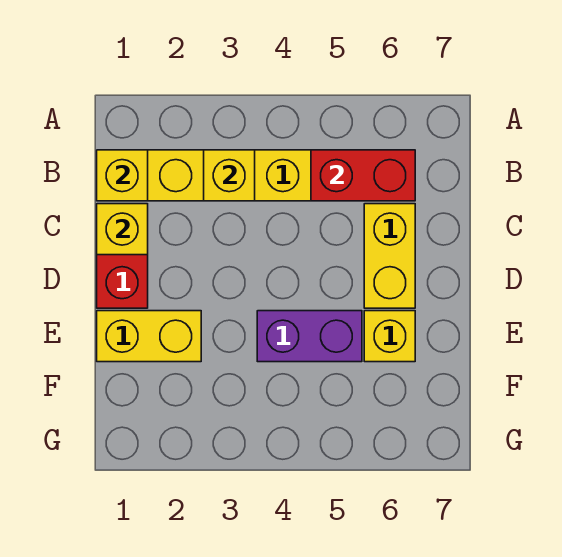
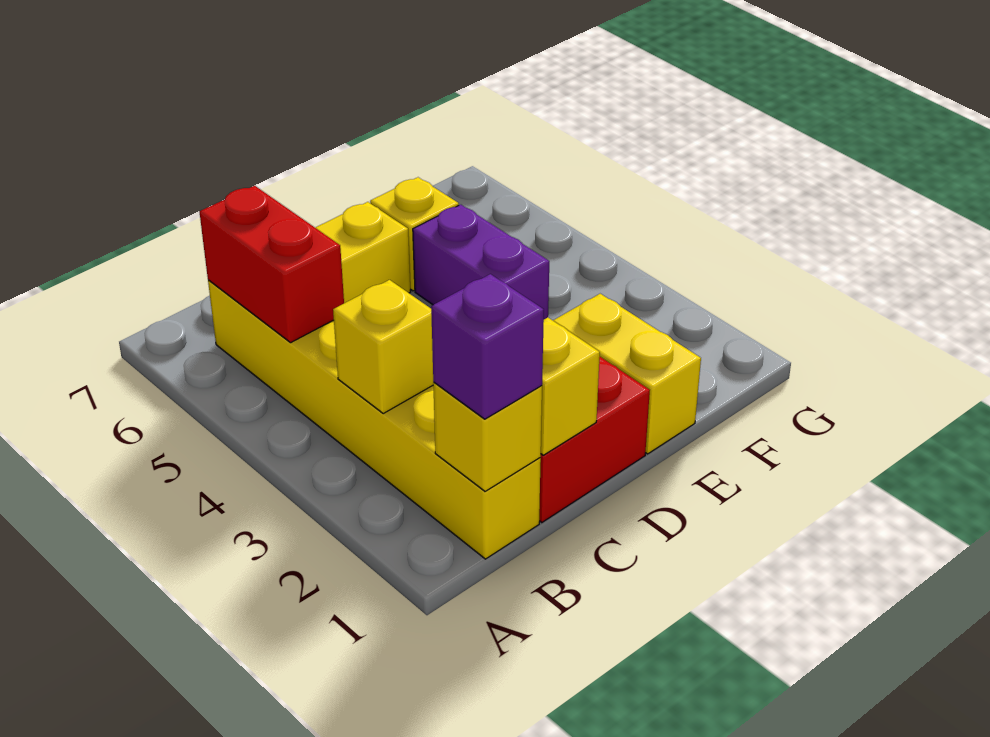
none -> purple 1x1 brick [431,274,544,419]

